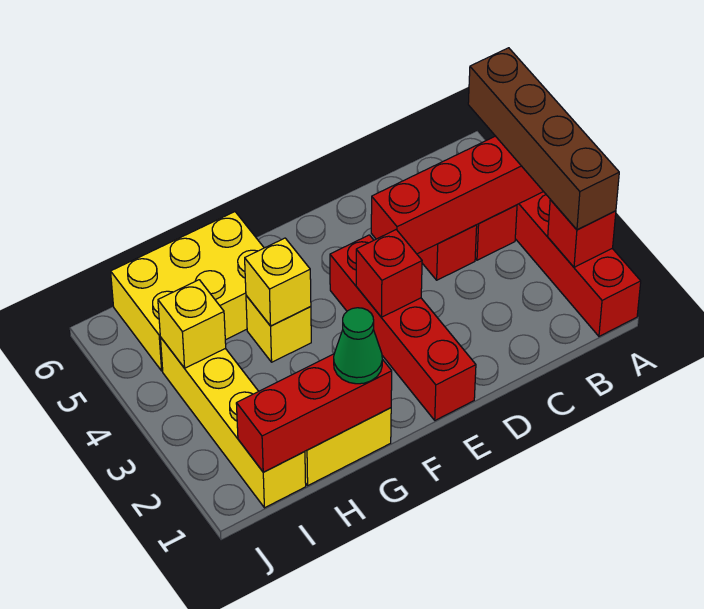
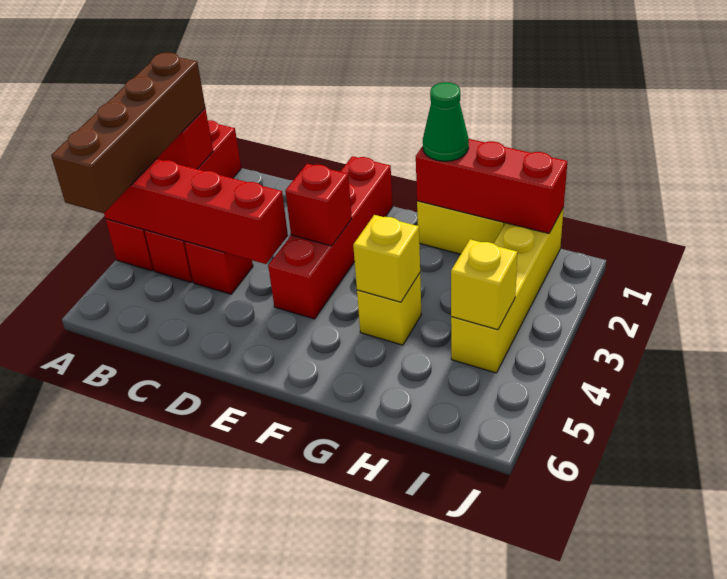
yellow 2x3 brick [111,212,264,371] -> none

